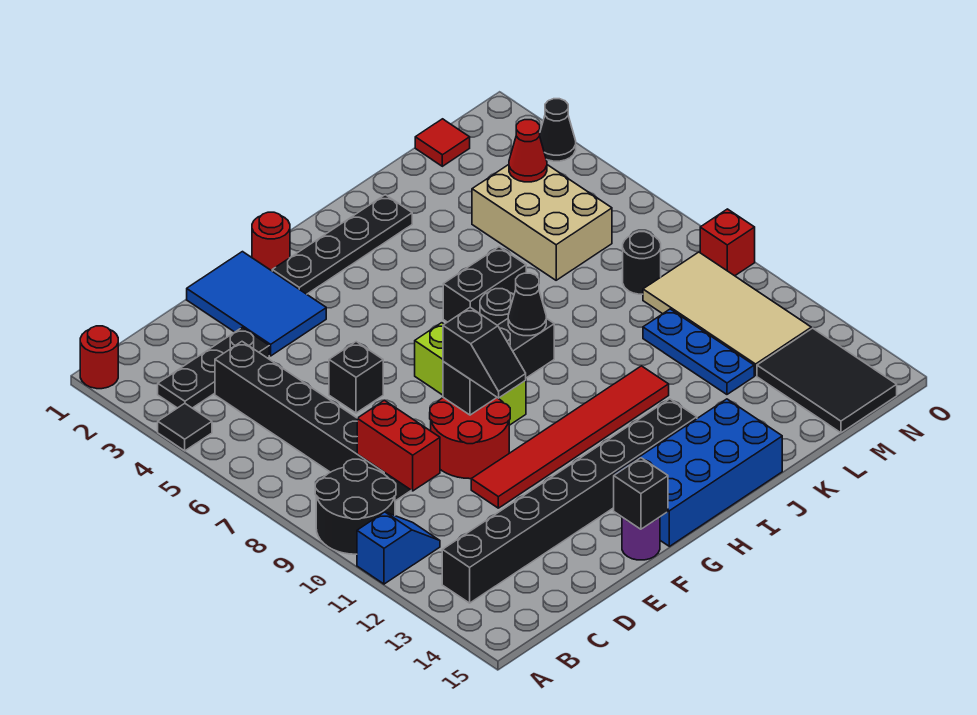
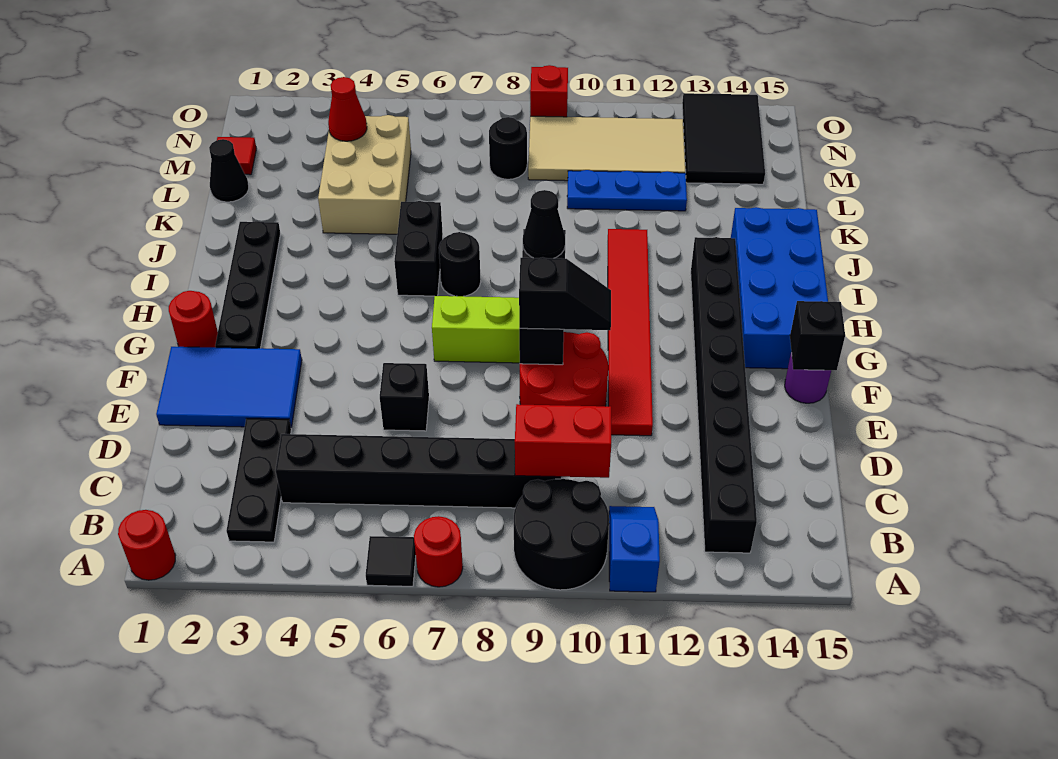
black 1x1 tile [158,403,212,451] -> black 1x1 tile moved to [366,536,416,586]
none -> red 1x1 round brick [414,516,463,587]
tan 2x3 brick [472,165,612,280] -> tan 2x3 brick turned to [318,115,411,234]
black 2x3 tile [757,328,897,433] -> black 2x3 tile turned to [682,93,765,184]
black 1x1 cone [540,99,576,161] -> black 1x1 cone moved to [209,139,249,202]

